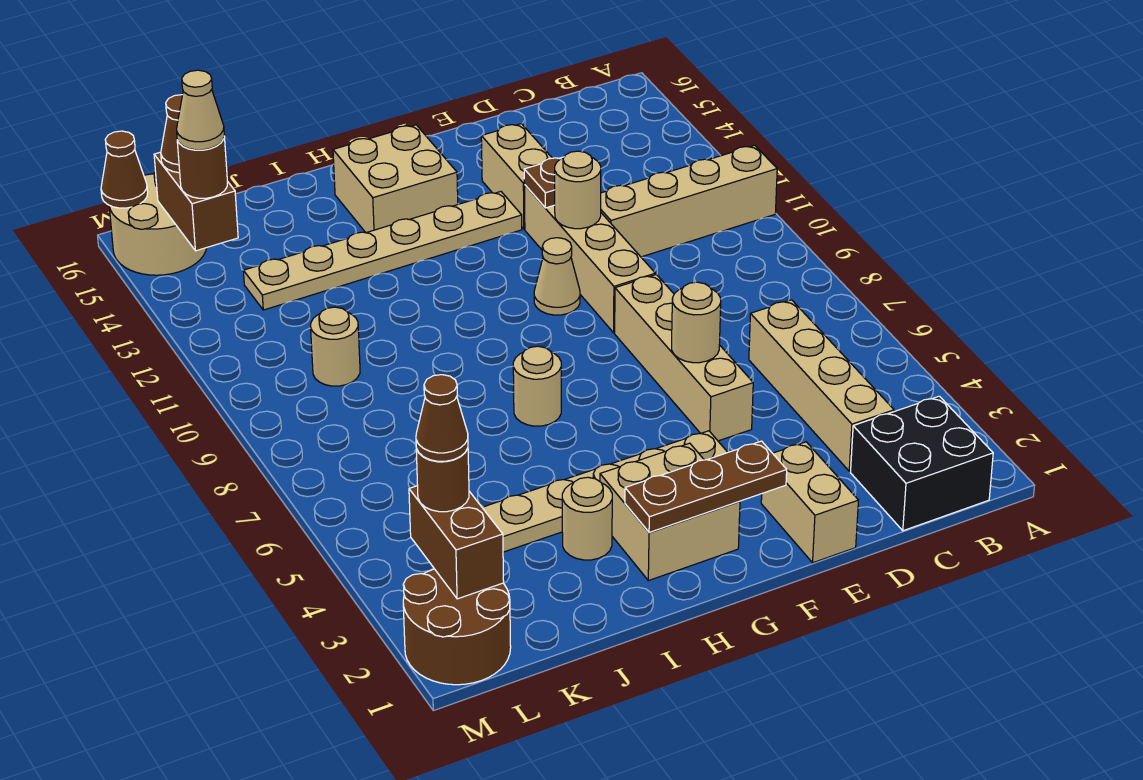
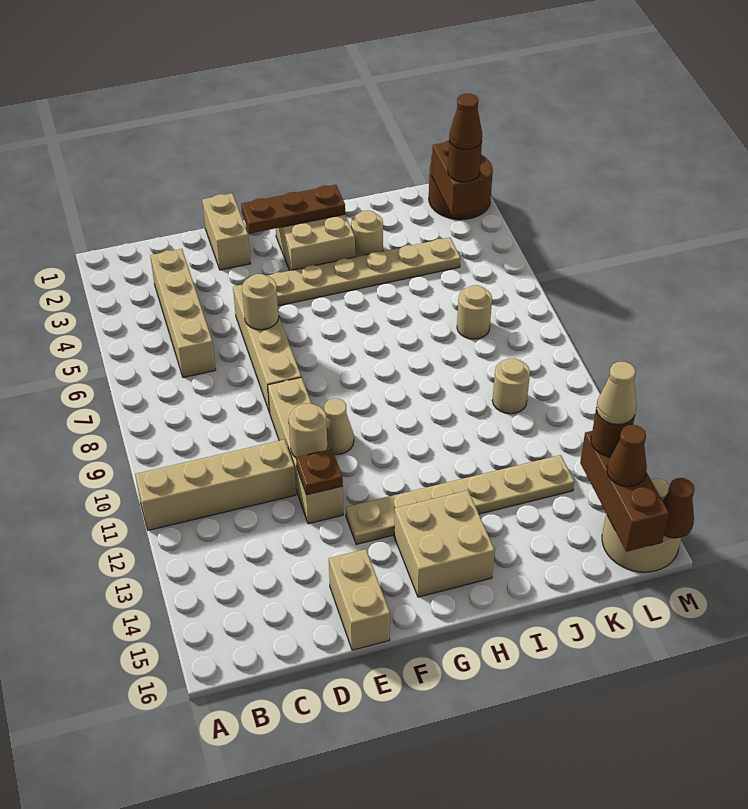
black 2x2 brick [851,396,993,531] -> none
tan 1x2 brick [481,124,552,229] -> tan 1x2 brick moved to [329,549,390,650]
tan 1x1 round brick [513,346,561,426] -> tan 1x1 round brick moved to [457,285,492,339]
brown 1x2 brick [154,152,238,251] -> brown 1x3 brick [580,431,669,552]

